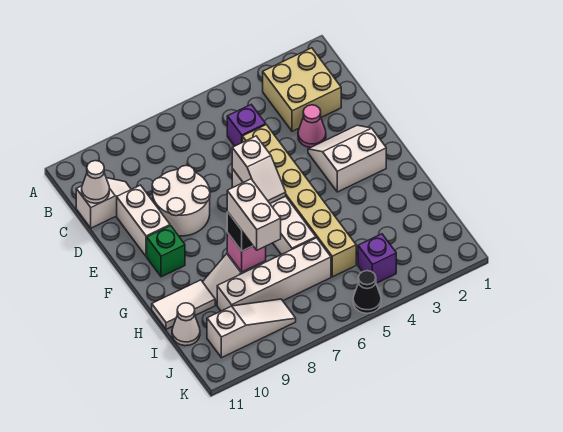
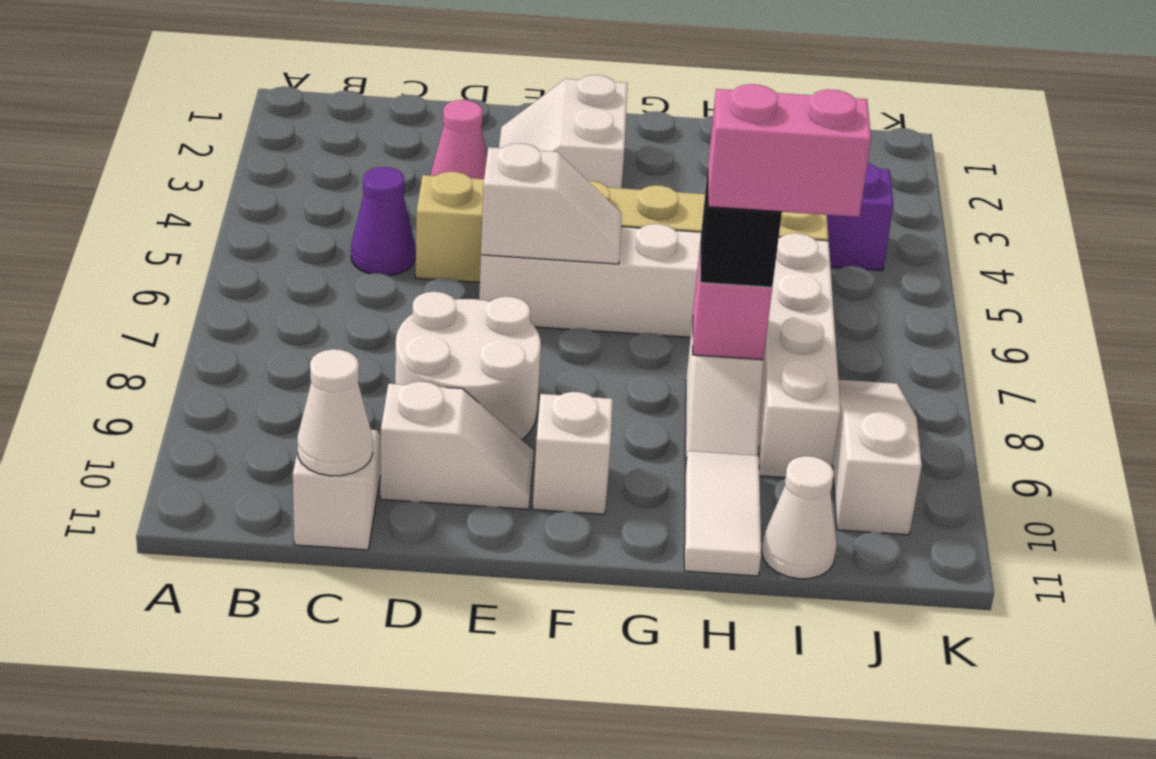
tan 2x2 brick [263,48,341,131] -> none
purple 1x1 brick [227,105,266,146] -> purple 1x1 cone [351,167,415,276]
white 1x2 brick [117,185,170,257] -> white 1x2 slope [380,381,534,509]
green 1x1 brick [147,226,185,277] -> white 1x1 brick [533,392,613,514]
white 1x2 brick [227,179,281,250] -> pink 1x2 brick [708,84,871,217]
black 1x1 cone [353,271,381,313] -> none

